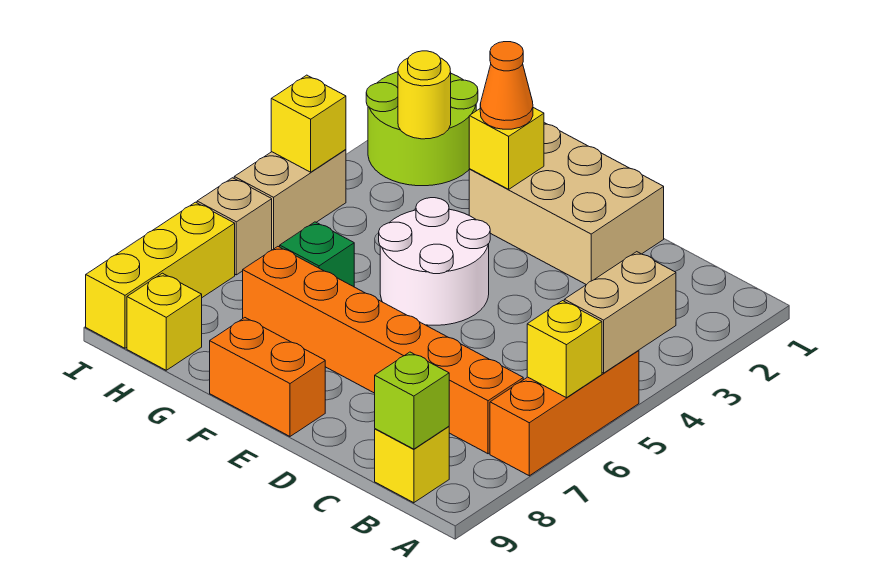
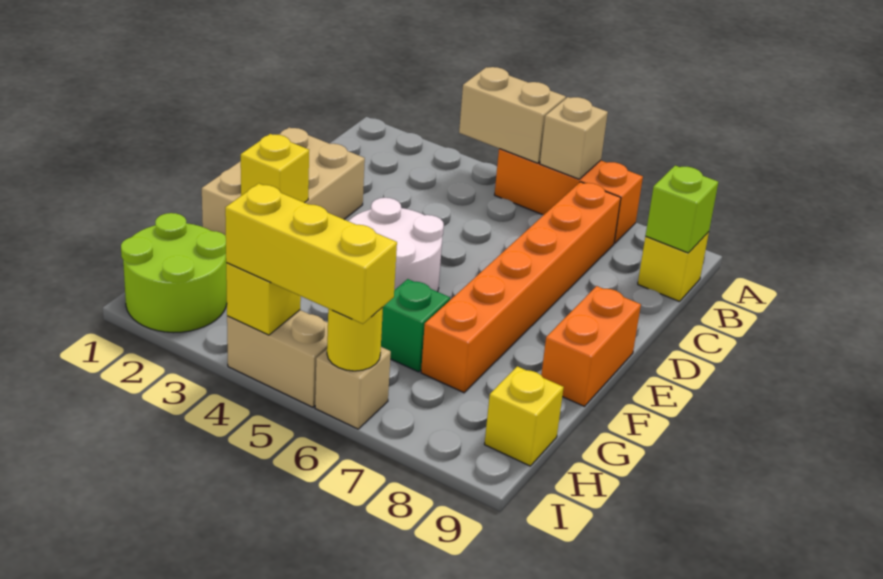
yellow 1x1 brick [527,301,602,398] -> tan 1x1 brick [540,97,608,179]
orange 1x1 cone [480,42,533,129] -> none
yellow 1x1 round brick [398,51,451,139] -> yellow 1x1 round brick moved to [327,307,383,371]
yellow 1x3 brick [86,202,235,348] -> yellow 1x3 brick moved to [225,183,397,324]

